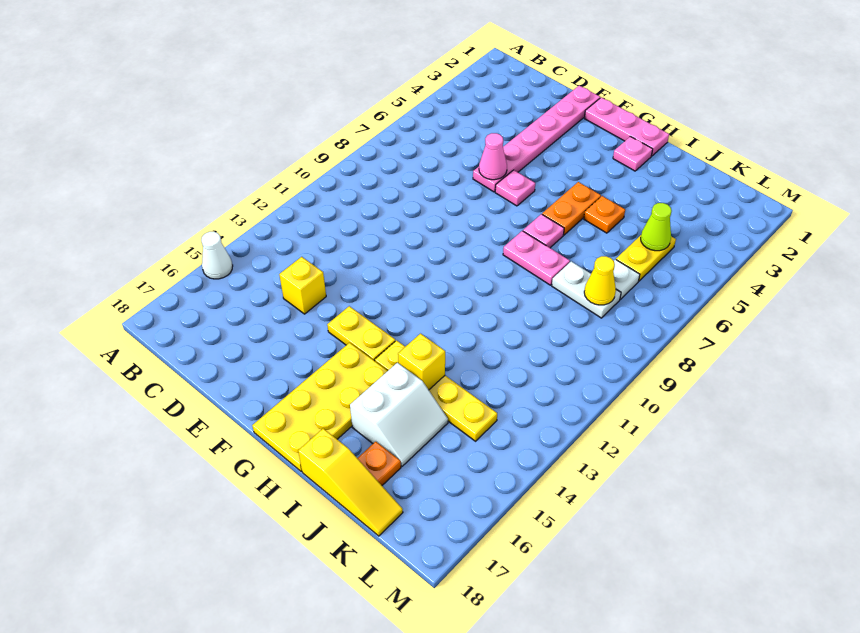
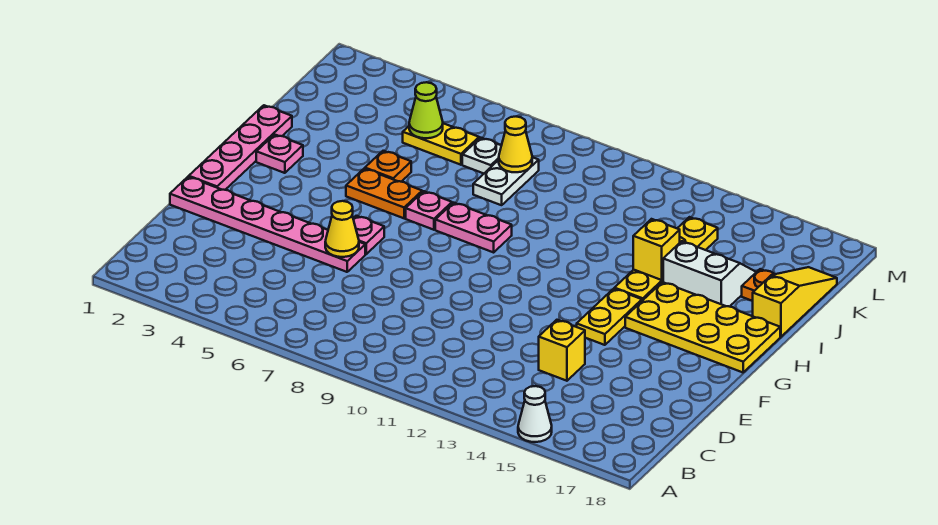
pink 1x1 cone [479,133,507,180] -> yellow 1x1 cone [325,201,359,257]
pink 1x3 plate [584,97,669,156] -> pink 1x4 plate [189,105,292,190]
pink 1x2 plate [503,231,570,285] -> pink 1x2 plate turned to [435,203,512,252]

